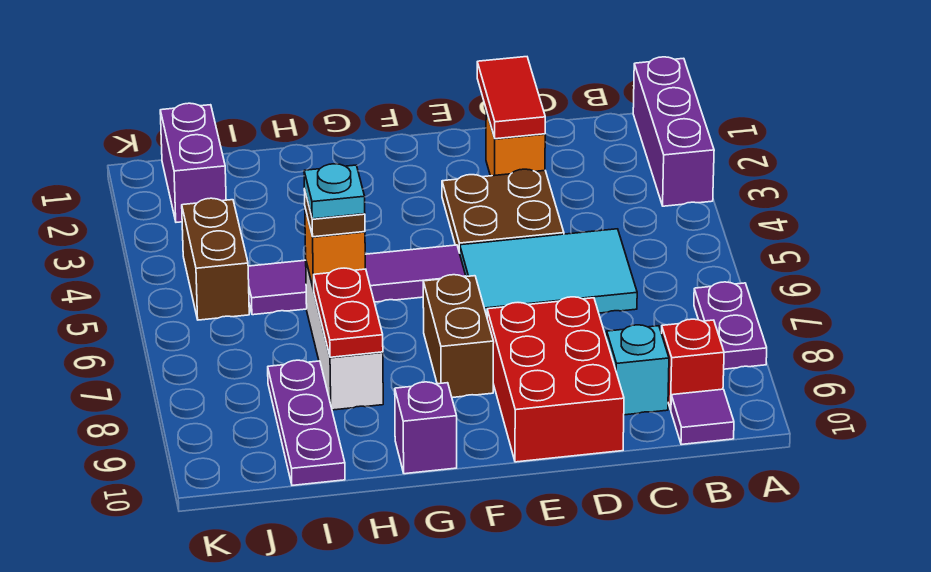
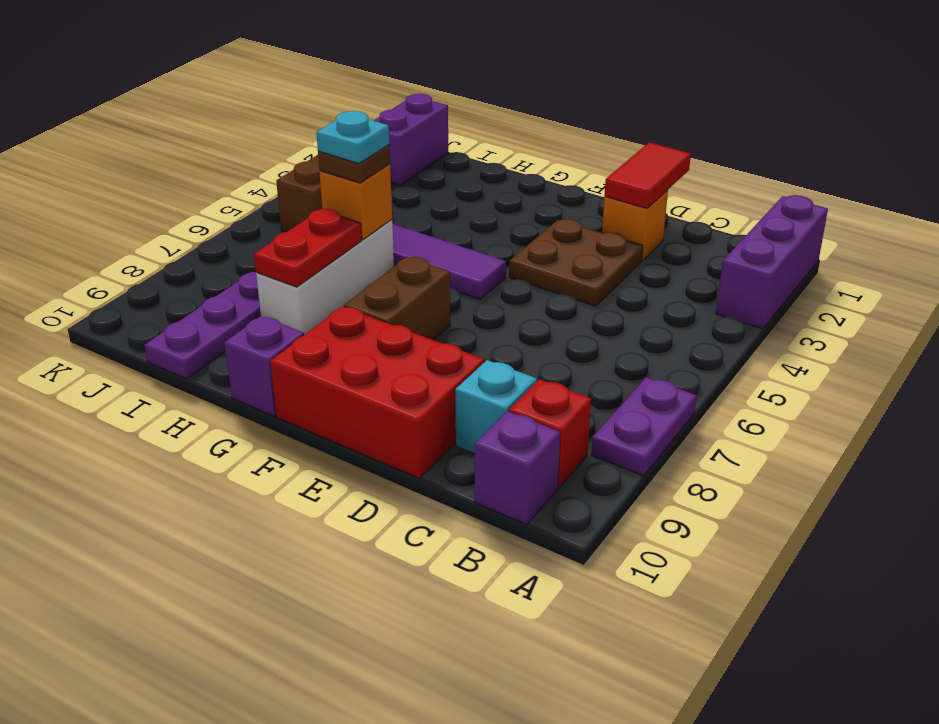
purple 1x1 tile [671,389,734,445] -> purple 1x1 brick [475,411,560,524]
cyan 2x3 tile [460,229,637,316] -> none
red 2x3 brick [487,297,624,462] -> red 2x3 brick turned to [270,307,485,478]

